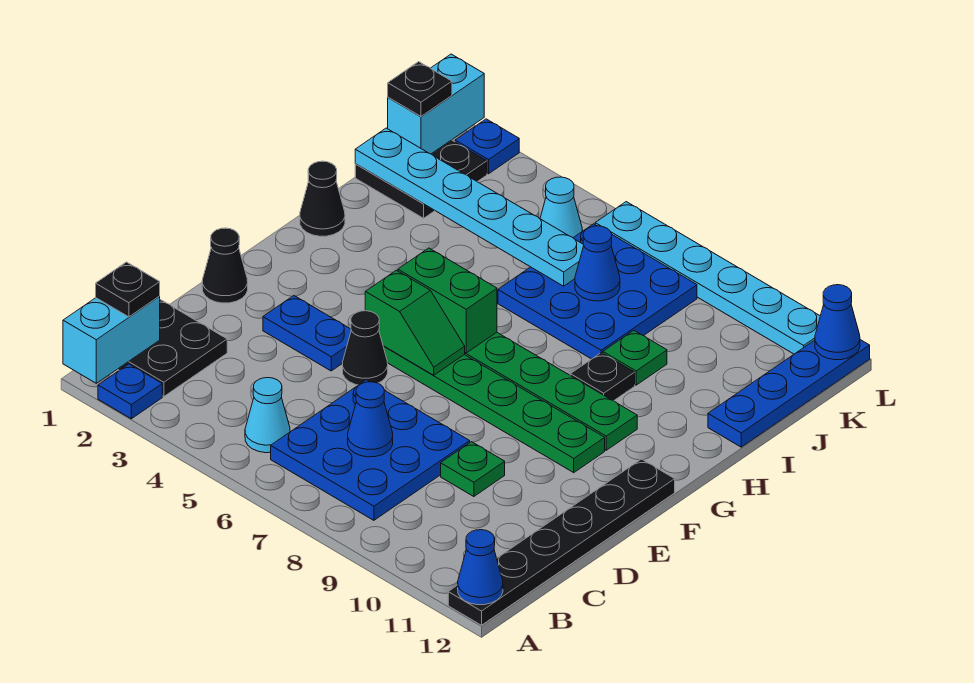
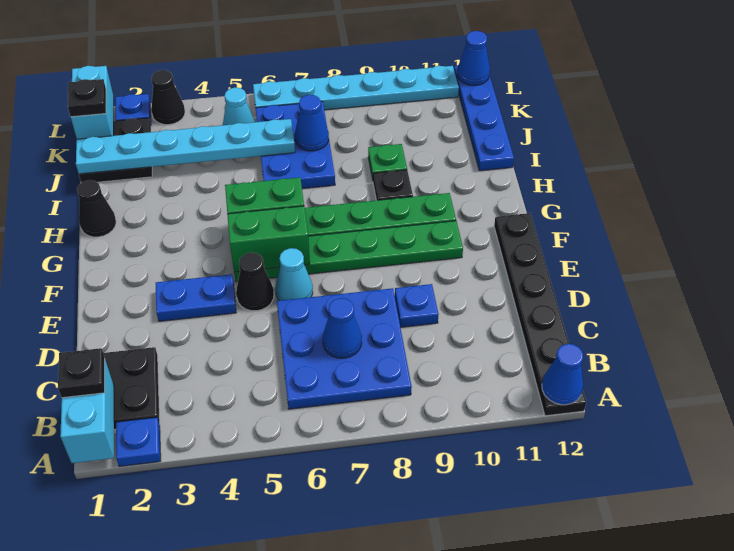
cyan 1x1 cone [245,378,290,453] -> cyan 1x1 cone moved to [275,248,313,301]
green 1x1 plate [441,442,505,497] -> blue 1x1 plate [395,284,439,327]
black 1x1 cone [202,228,248,303] -> black 1x1 cone moved to [151,70,185,125]
green 1x2 slope [365,270,465,375] -> green 1x2 brick [227,206,310,272]
blue 3x3 plate [498,224,697,359] -> blue 2x3 plate [256,101,335,189]

